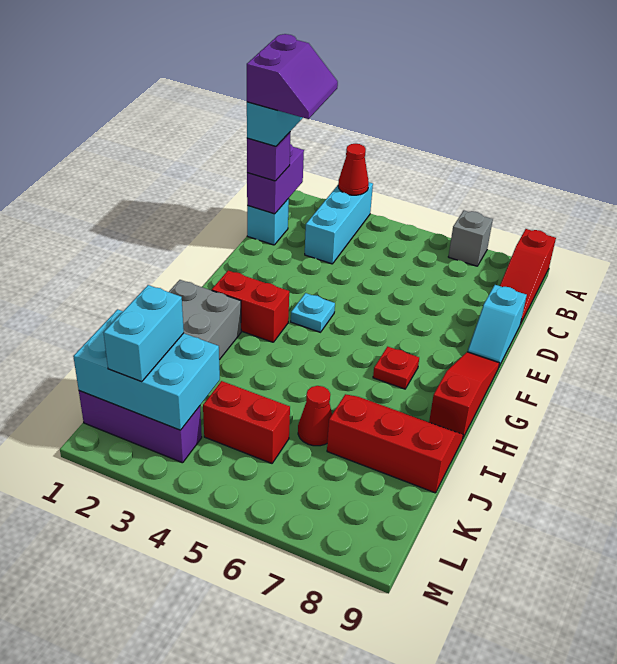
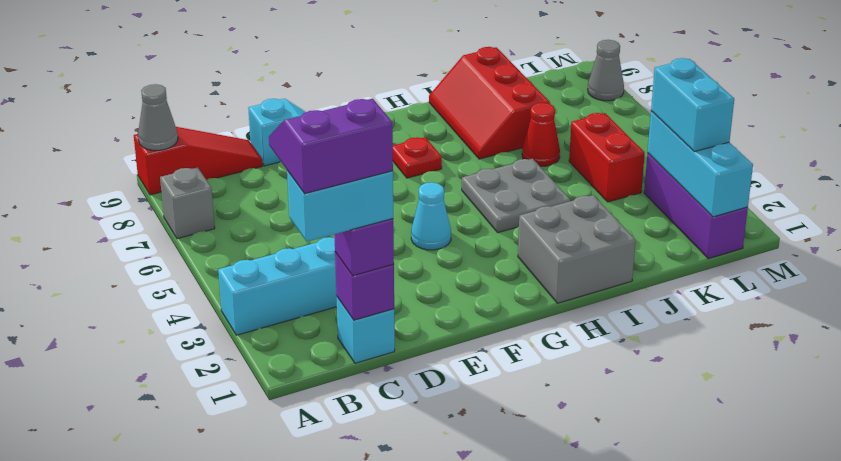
red 1x1 cone [338,144,369,195] -> none
none -> grey 1x1 cone [138,84,178,150]
purple 1x2 brick [247,144,304,214] -> purple 1x1 brick [335,252,394,320]
cyan 1x1 plate [291,293,335,332] -> cyan 1x1 cone [411,182,451,250]
red 1x3 slope [429,352,499,438] -> none
red 1x2 brick [212,271,289,342] -> none
none -> grey 2x2 plate [462,159,570,233]
cyan 2x3 brick [73,309,220,430] -> cyan 1x3 brick [648,111,753,217]
cyan 1x2 brick [104,285,184,382] -> cyan 1x2 brick turned to [651,58,734,152]
none -> grey 1x1 cone [588,40,624,101]

